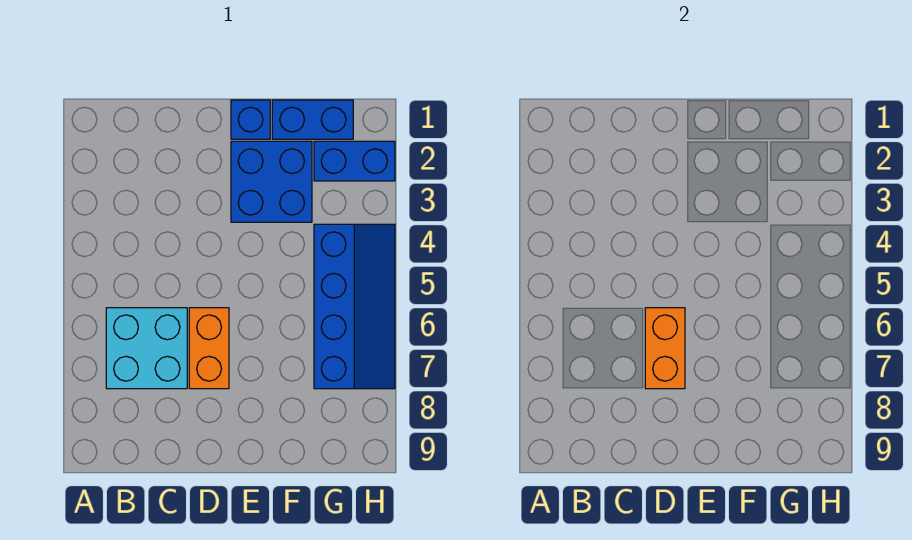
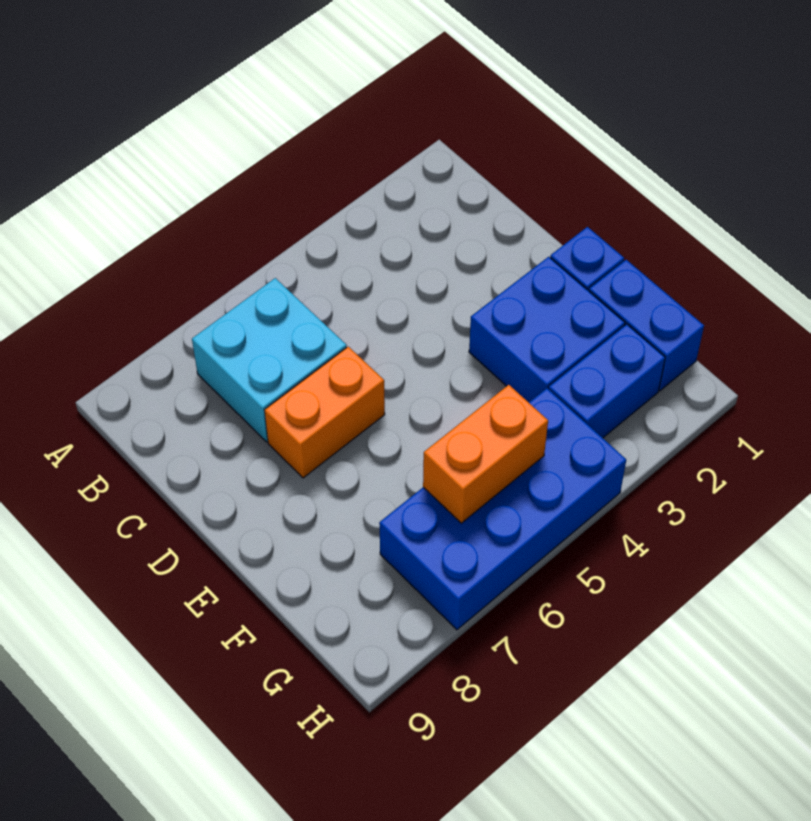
orange 1x2 brick [645,308,685,389] -> orange 1x2 brick moved to [423,385,548,523]
blue 1x2 brick [314,141,395,181] -> blue 1x2 brick turned to [549,324,665,438]
blue 2x4 slope [314,224,395,389] -> blue 2x4 brick [379,388,626,630]

